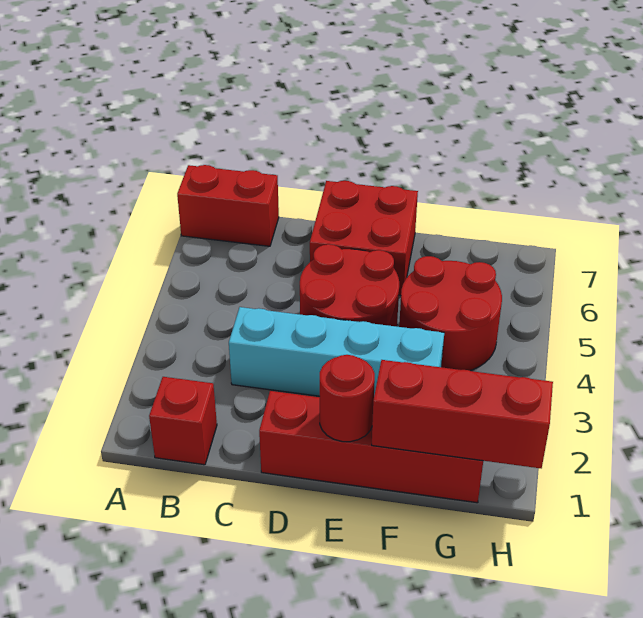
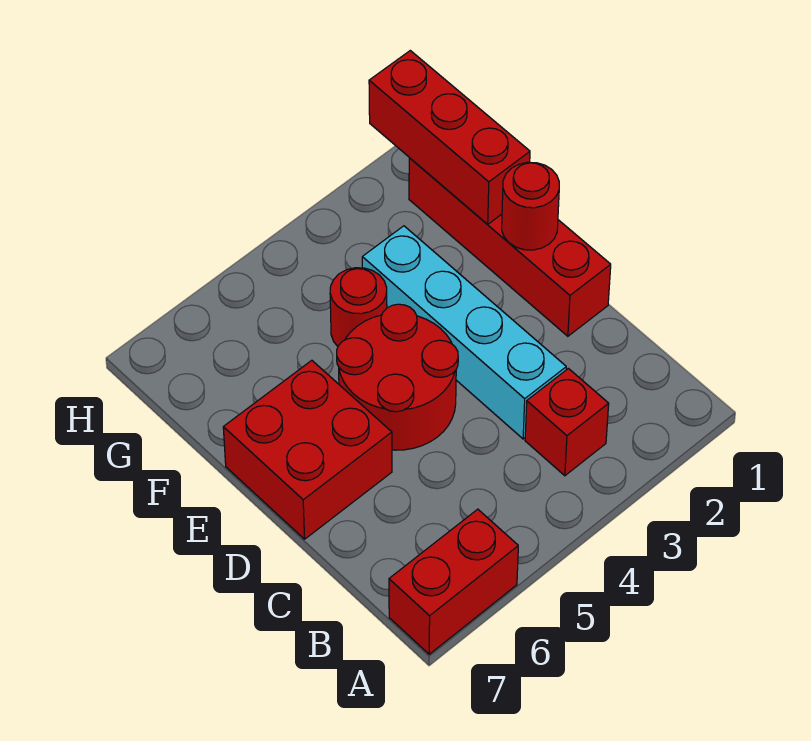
red 1x2 brick [177,165,279,246] -> red 1x2 brick turned to [389,509,518,654]
red 1x1 brick [149,377,217,465] -> red 1x1 brick moved to [525,368,609,476]
red 2x2 round brick [399,256,502,371] -> red 1x1 round brick [330,268,387,346]

